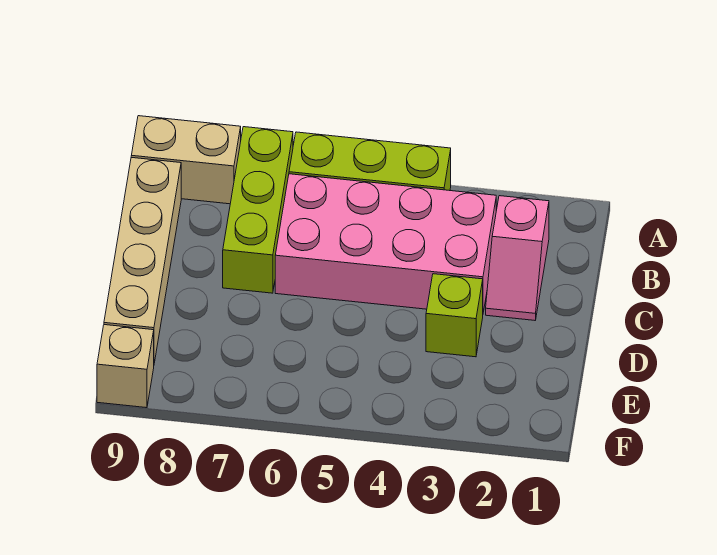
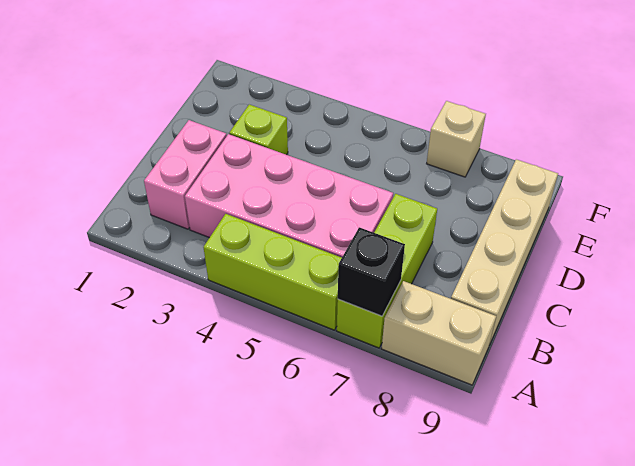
none -> black 1x1 brick [338,227,405,316]
pink 1x2 slope [486,196,549,320] -> pink 1x2 brick [144,120,227,229]
tan 1x1 brick [97,325,154,408] -> tan 1x1 brick moved to [427,101,486,177]

